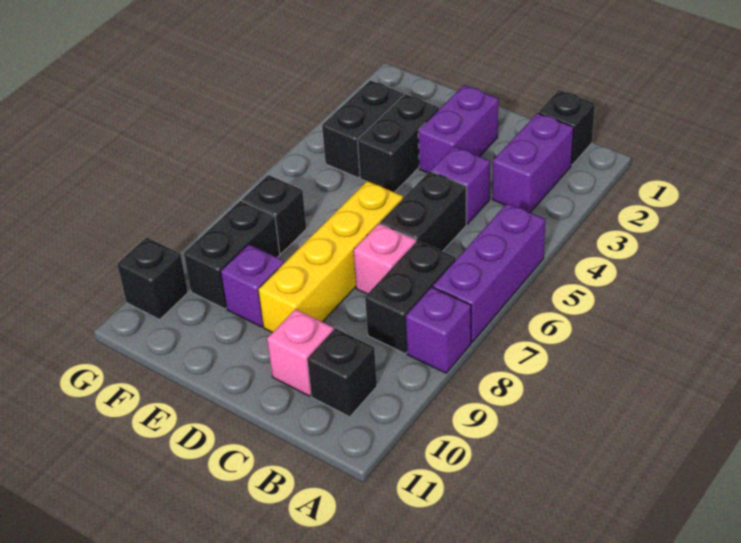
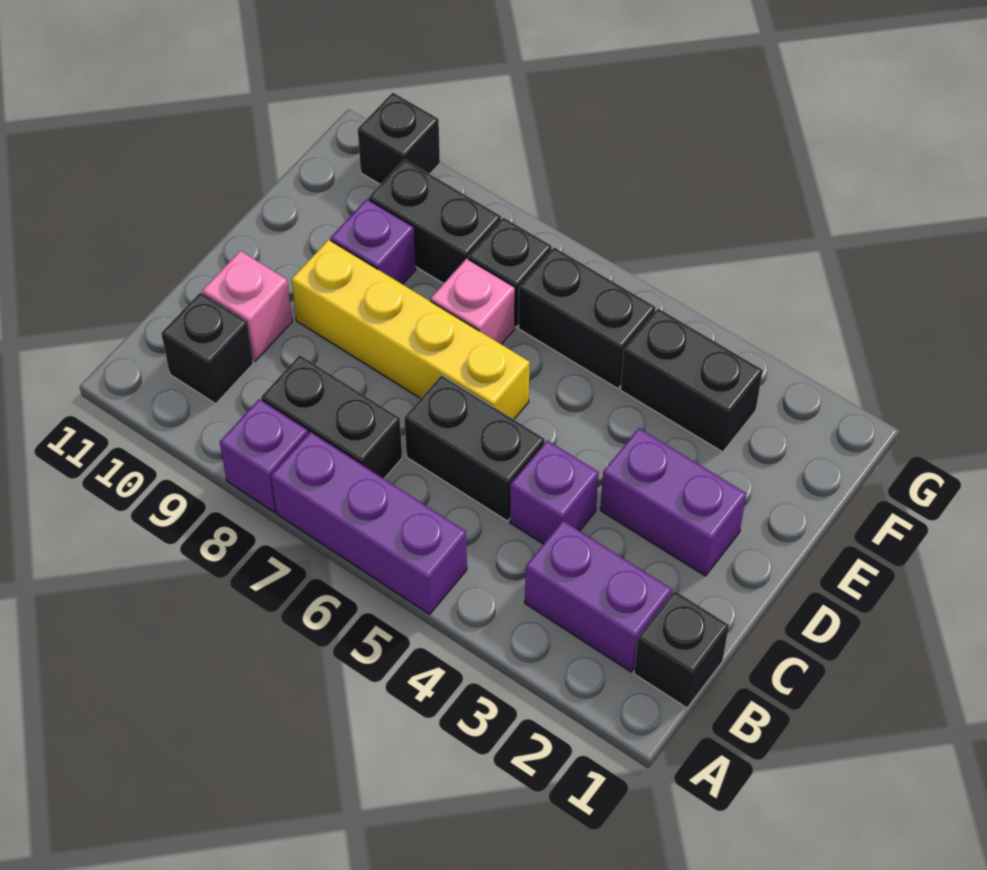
pink 1x1 brick [353,224,416,294] -> pink 1x1 brick moved to [431,259,515,344]
black 1x2 brick [358,94,439,192] -> black 1x2 brick moved to [519,247,656,389]

